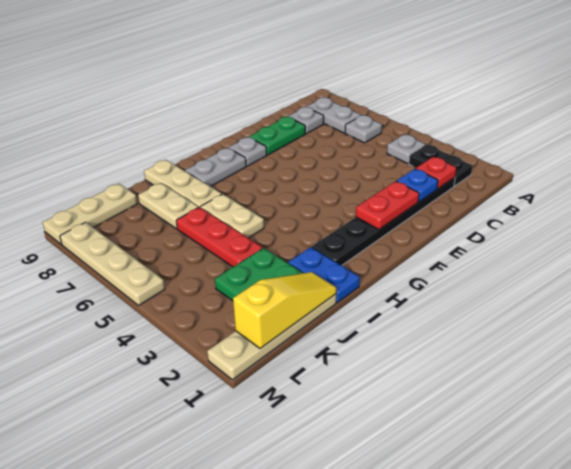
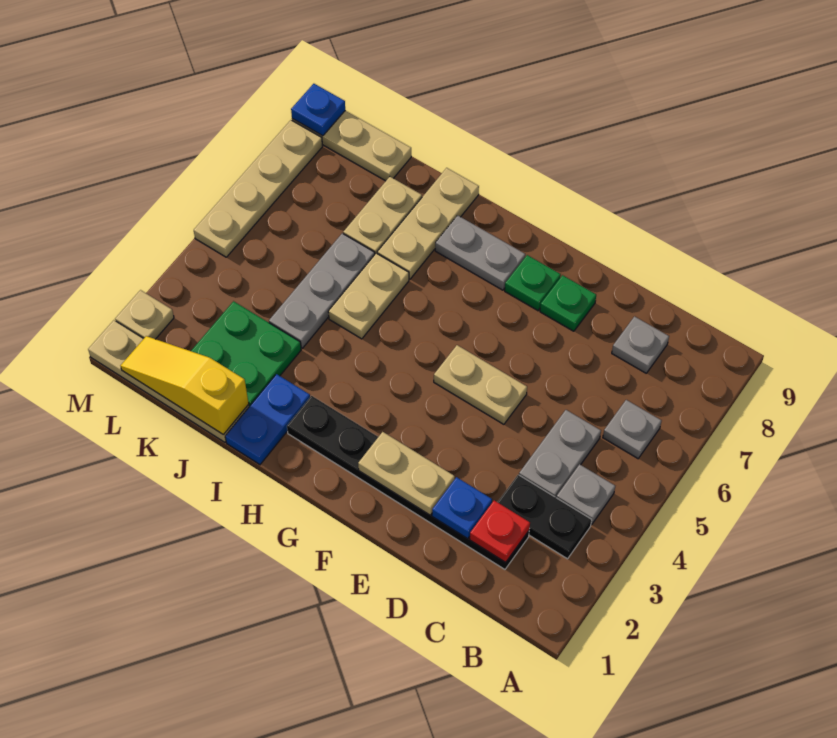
black 1x2 plate [409,145,472,186] -> black 1x2 plate turned to [498,475,592,559]
grey 1x2 plate [307,97,361,133] -> grey 1x2 plate moved to [519,410,601,497]
green 1x2 plate [249,117,305,155] -> green 1x1 plate [540,275,596,331]
red 1x2 plate [356,181,419,230] -> tan 1x2 plate [358,432,455,515]
none -> tan 1x2 plate [434,345,527,424]
grey 1x1 plate [229,137,267,166] -> green 1x1 plate [505,255,561,311]
yellow 1x3 slope [233,272,337,349] -> yellow 1x3 slope turned to [121,336,249,435]
red 1x3 plate [176,207,263,267] -> grey 1x3 plate [269,233,375,348]
none -> tan 1x1 plate [115,290,174,339]
none -> blue 1x1 plate [291,84,345,136]

